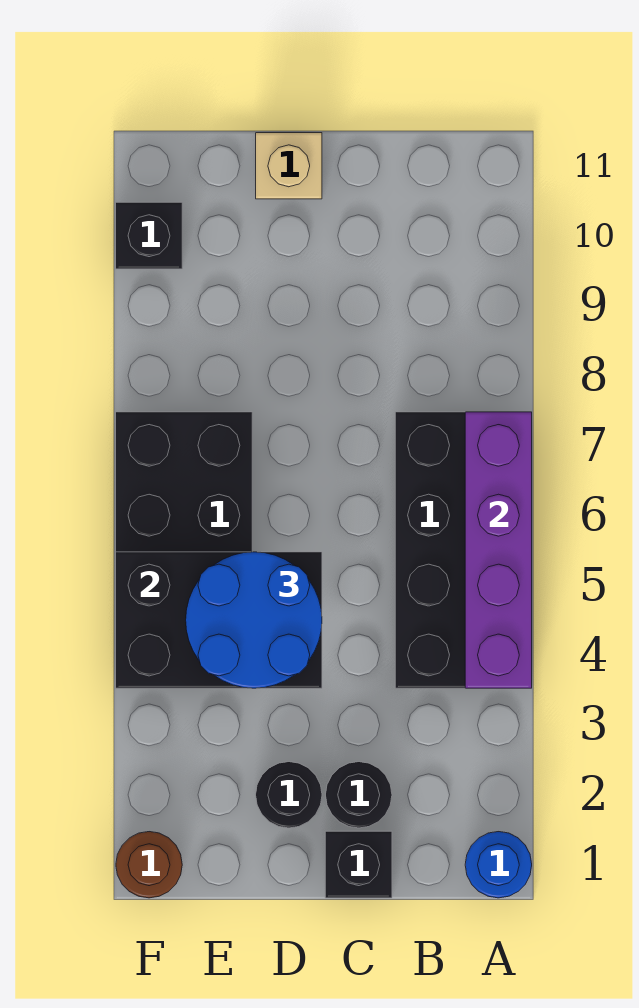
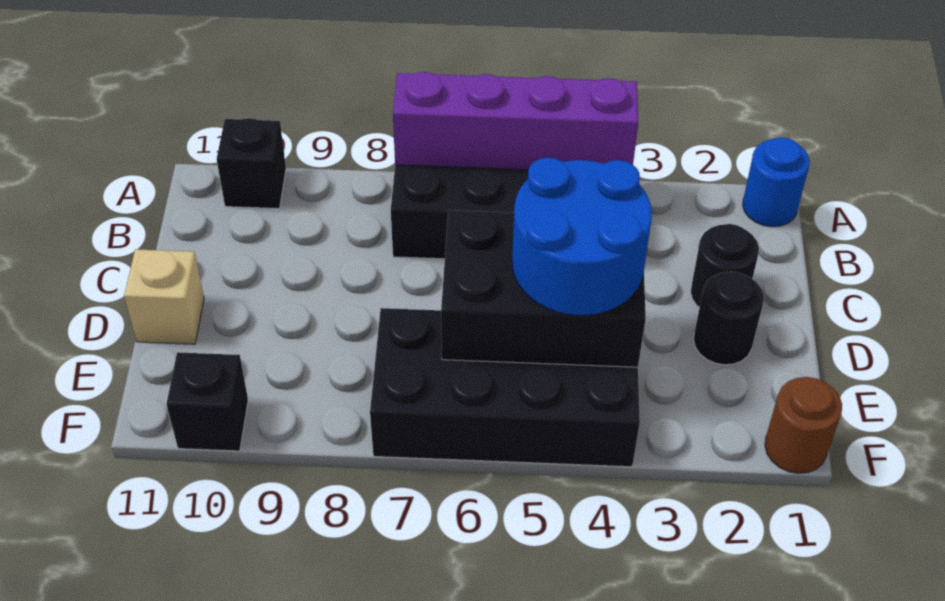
black 1x1 brick [325,831,392,898] -> black 1x1 brick moved to [217,118,286,209]
black 2x3 brick [116,552,322,688] -> black 2x3 brick turned to [441,210,646,367]

